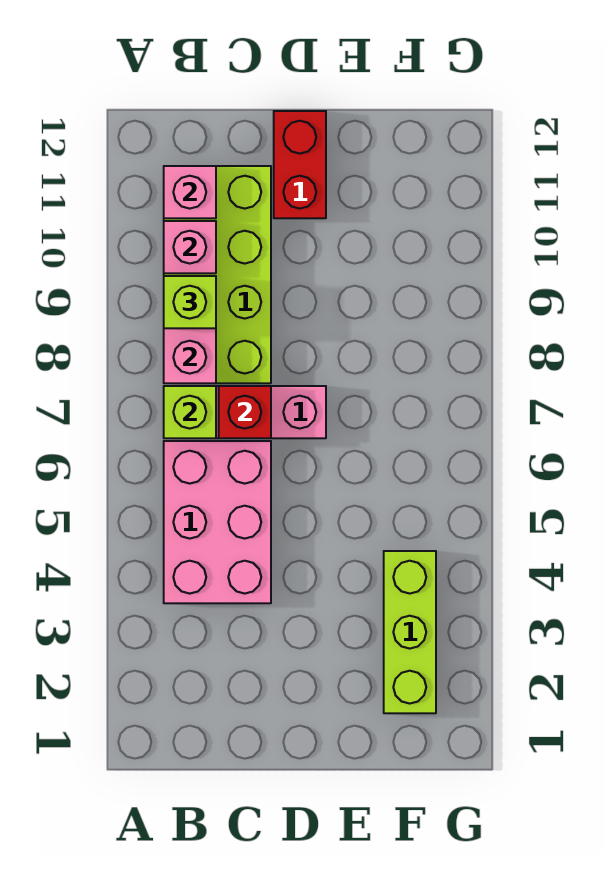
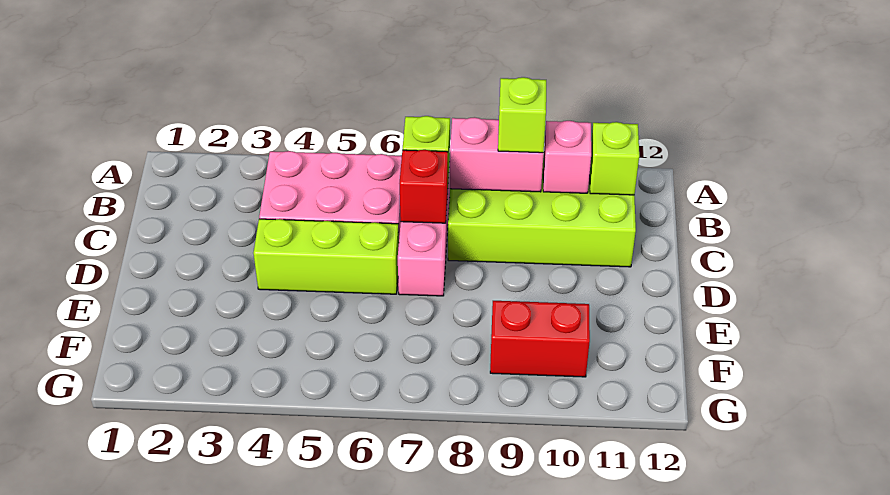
pink 1x1 brick [164,166,216,218] -> lime 1x1 brick [590,122,639,195]
red 1x2 brick [274,111,326,218] -> red 1x2 brick moved to [490,301,590,377]
lime 1x3 brick [384,551,436,713] -> lime 1x3 brick moved to [253,219,399,294]

